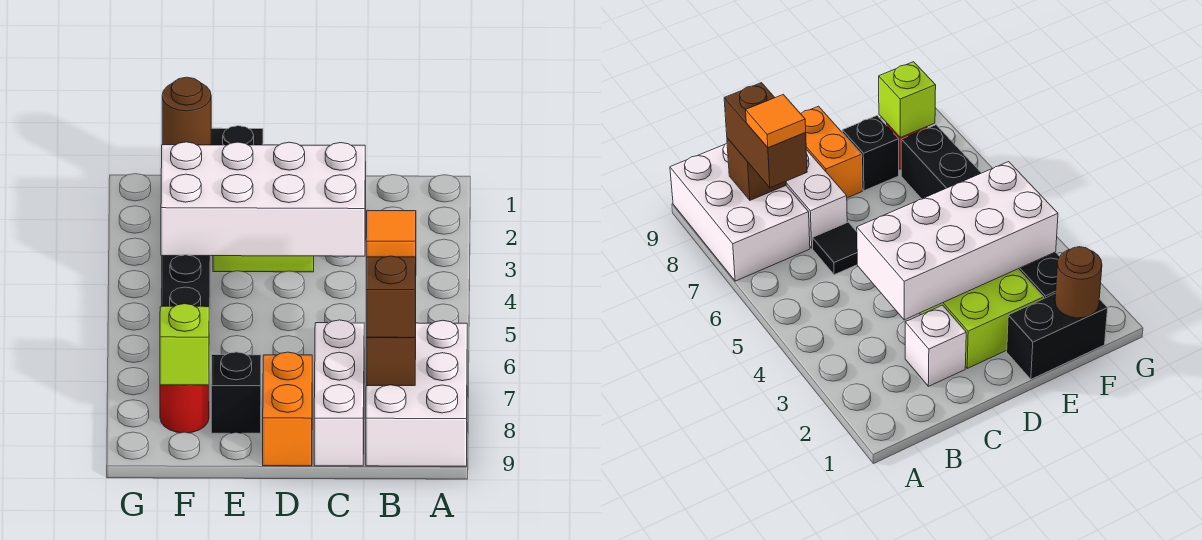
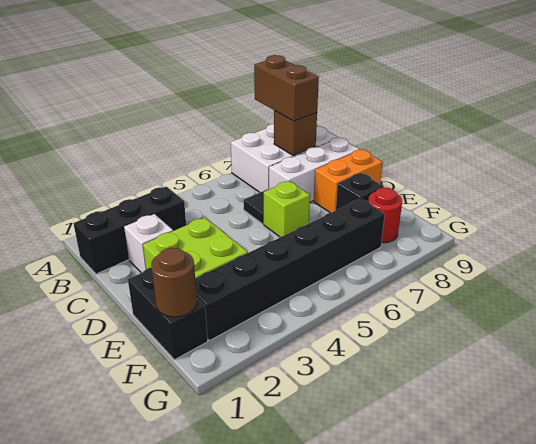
none -> black 1x3 brick [73,187,186,274]
brown 1x2 brick [366,256,416,338] -> brown 1x2 brick turned to [254,55,319,121]
orange 1x1 tile [366,210,416,257] -> none
white 2x4 brick [161,142,365,256] -> none
lime 1x1 brick [160,304,209,385] -> lime 1x1 brick moved to [264,181,310,237]

